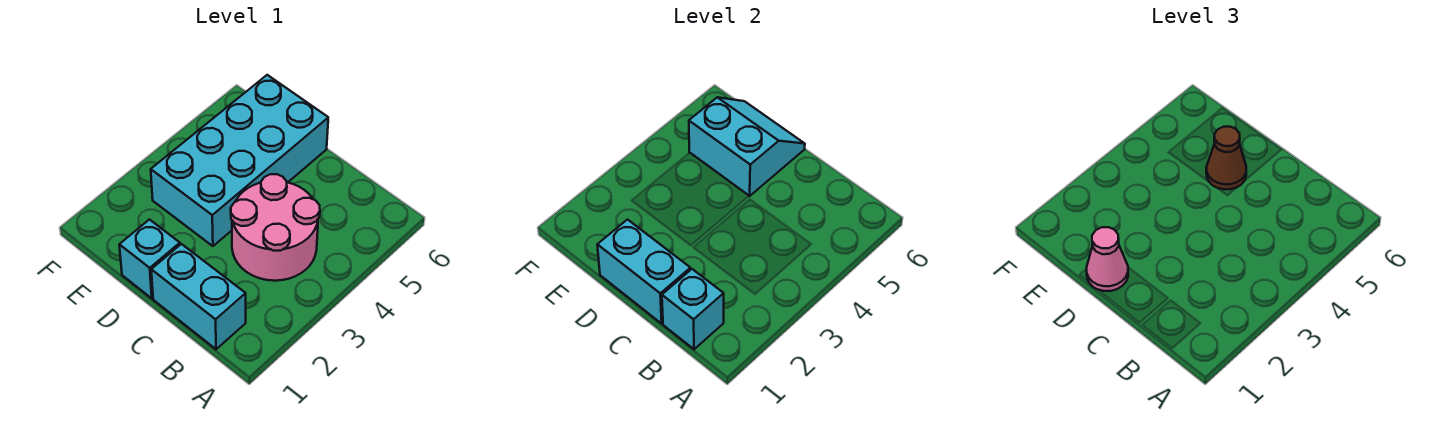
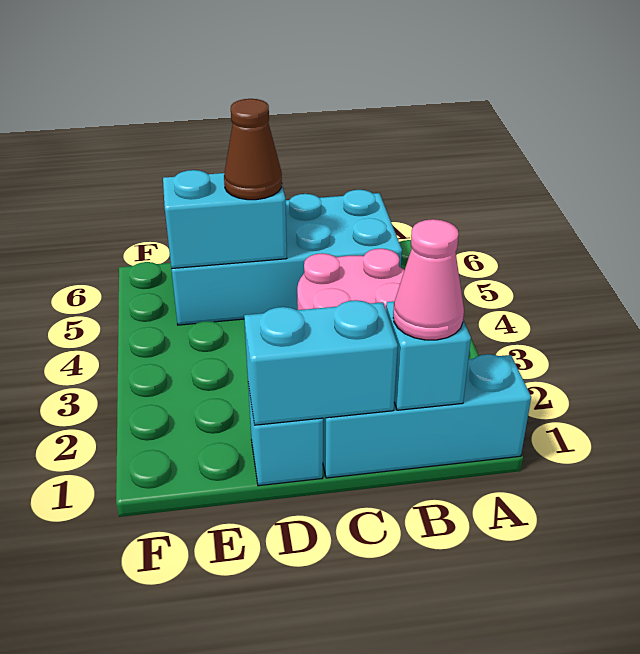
cyan 1x2 brick [151,244,246,349] -> cyan 1x3 brick [323,354,531,478]
pink 1x1 cone [1087,227,1128,291] -> pink 1x1 cone moved to [393,219,464,340]
cyan 2x4 brick [151,75,328,246] -> cyan 2x4 brick turned to [171,190,402,325]

